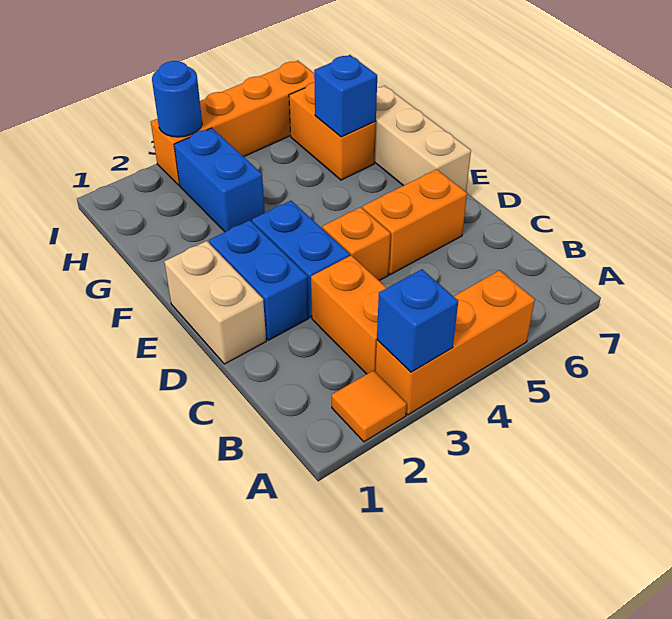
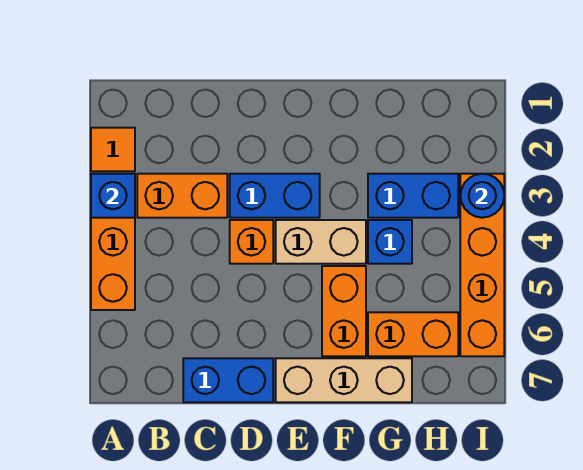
tan 1x2 brick [164,241,266,364] -> tan 1x2 brick moved to [276,220,366,264]
blue 1x2 brick [209,220,309,340] -> blue 1x2 brick moved to [183,358,273,402]
orange 1x2 brick [363,169,467,275] -> orange 1x2 brick moved to [322,266,366,356]
blue 1x1 brick [314,55,377,137] -> blue 1x1 brick moved to [368,220,412,264]

